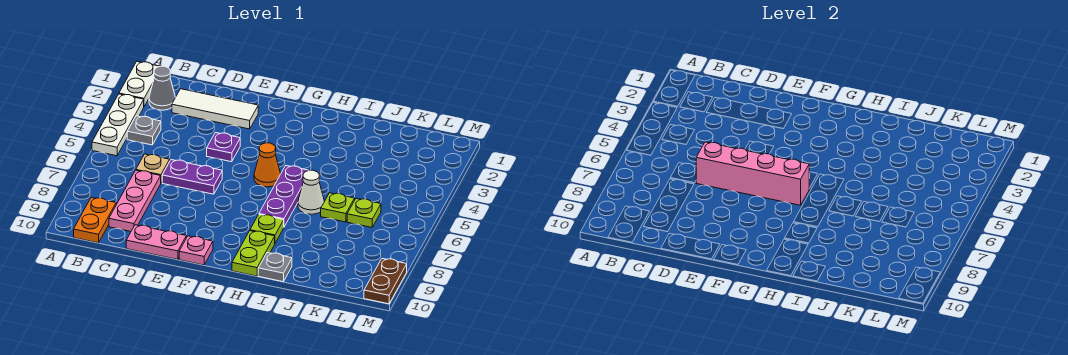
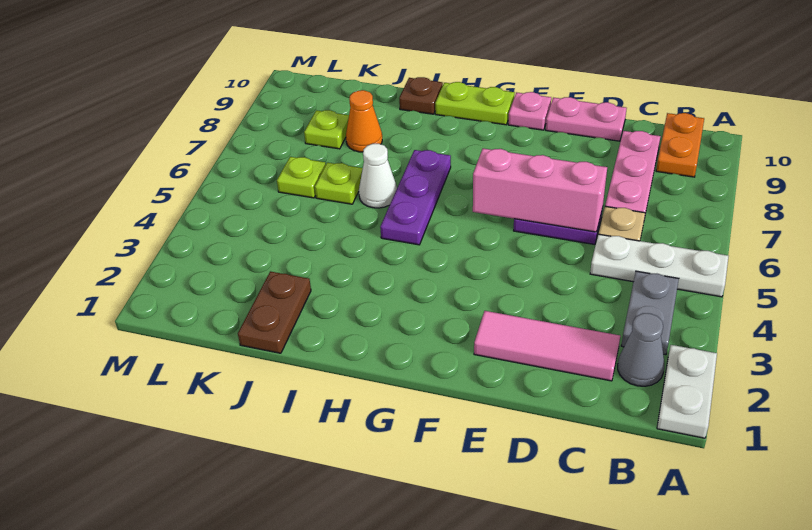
white 1x3 plate [92,94,144,156] -> white 1x3 plate turned to [590,234,728,297]
grey 1x1 plate [127,116,161,145] -> grey 1x2 plate [621,271,679,355]
white 1x3 tile [172,89,258,129] -> pink 1x3 tile [474,311,620,381]
pink 1x4 brick [696,142,809,205] -> pink 1x3 brick [473,148,607,232]
purple 1x1 plate [207,133,240,162] -> none
orange 1x1 cone [254,143,280,187] -> orange 1x1 cone moved to [346,90,382,152]
lime 1x1 plate [250,215,284,243] -> lime 1x1 plate moved to [304,110,349,149]
lime 1x2 plate [232,231,275,276] -> lime 1x2 plate turned to [435,82,515,125]
grey 1x1 plate [258,253,292,282] -> brown 1x1 plate [399,77,443,114]
brown 1x2 plate [364,259,407,304] -> brown 1x2 plate moved to [238,271,311,353]

